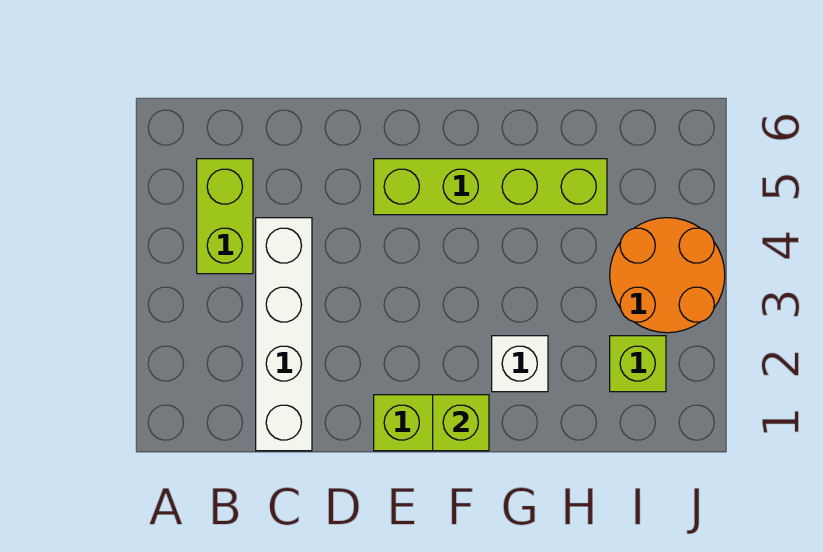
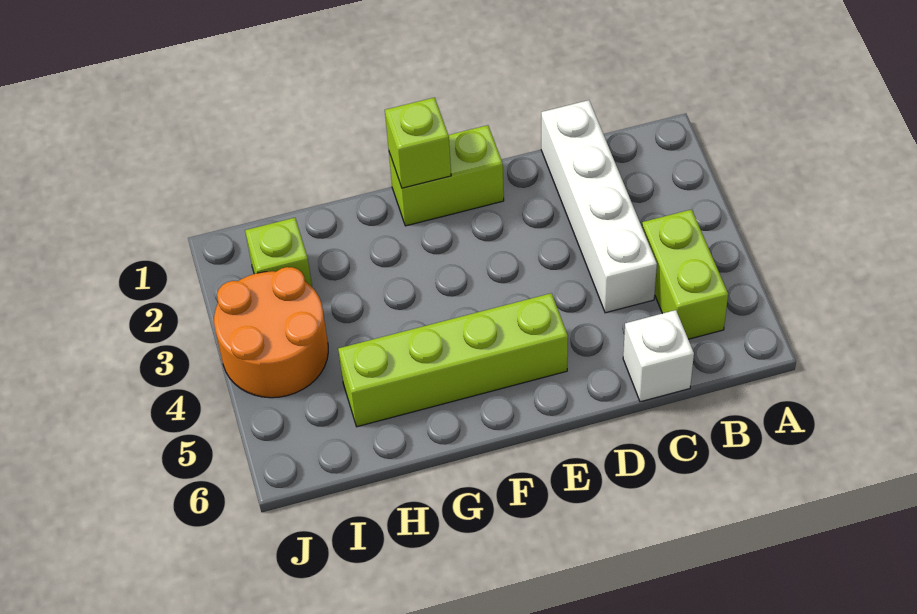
white 1x1 brick [492,336,548,392] -> white 1x1 brick moved to [623,310,694,402]

